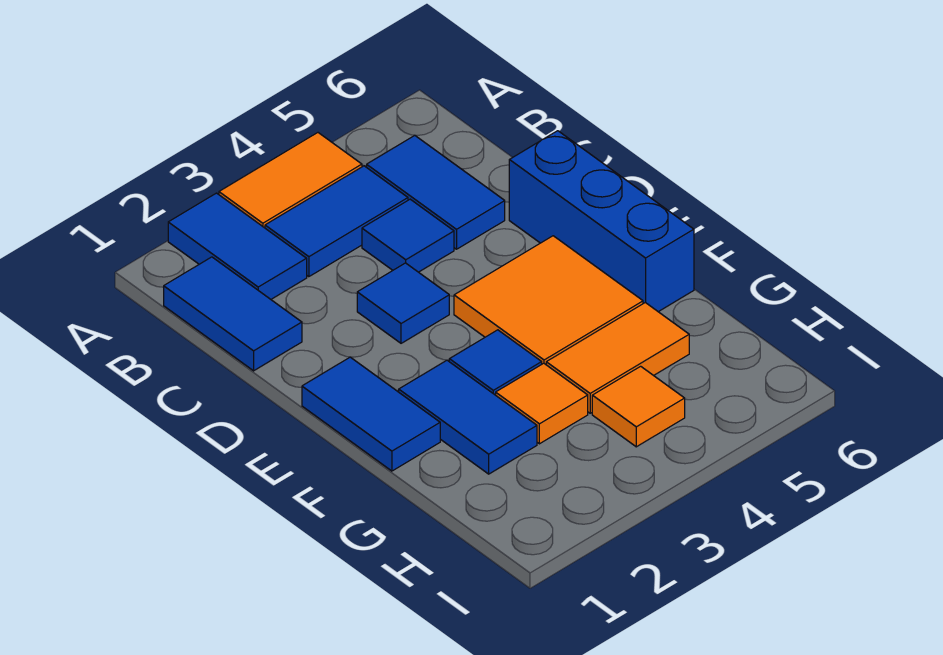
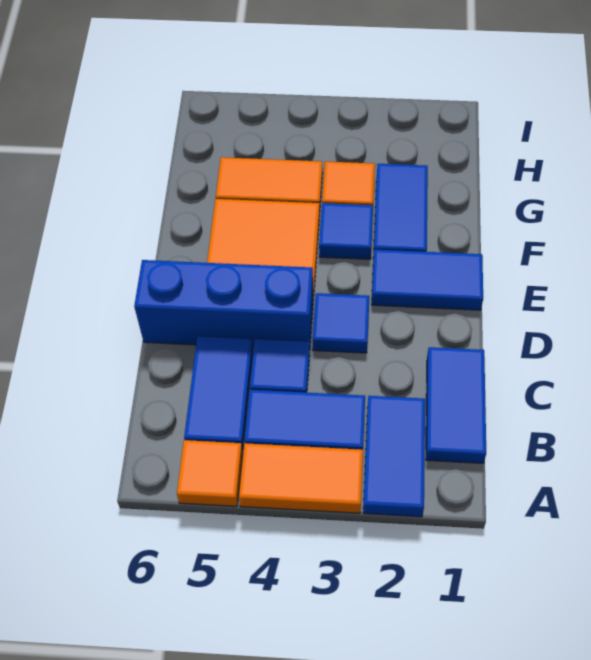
blue 1x3 brick [509,131,694,312] -> blue 1x3 brick turned to [134,260,313,348]
blue 1x2 tile [302,357,440,471] -> blue 1x2 tile turned to [372,250,483,310]
orange 1x1 tile [592,366,685,447] -> orange 1x1 tile moved to [177,440,243,506]

